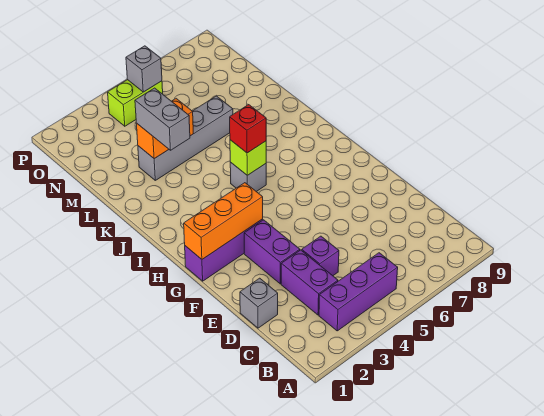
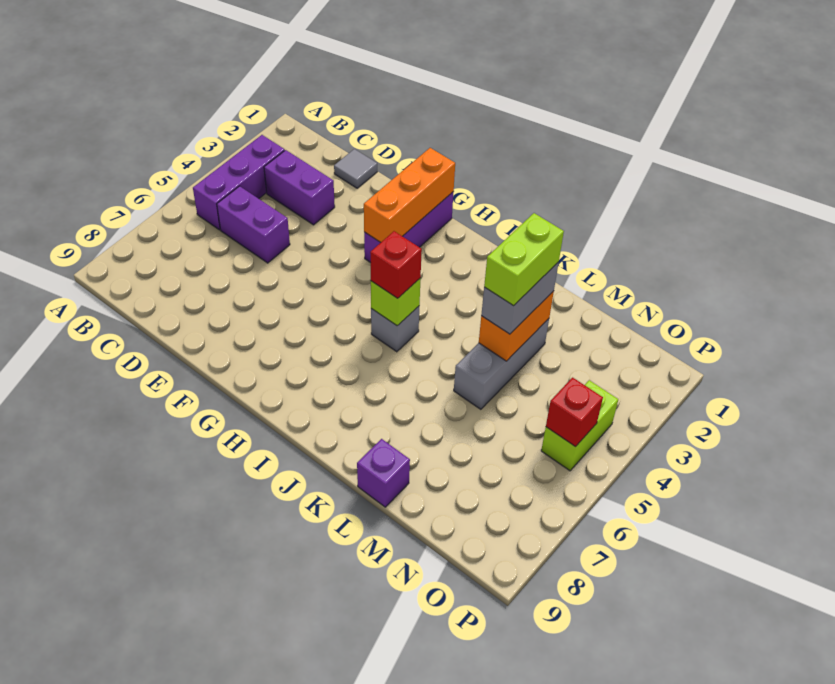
grey 1x1 brick [240,278,278,328] -> grey 1x1 tile [334,149,377,188]
purple 1x1 brick [302,236,339,276] -> purple 1x1 brick moved to [357,439,410,507]
purple 1x2 brick [244,220,300,284] -> purple 1x2 brick moved to [217,186,290,263]
grey 1x2 brick [135,88,190,150] -> grey 1x2 brick turned to [481,262,559,334]
grey 1x4 brick [138,96,233,180] -> grey 1x3 brick [454,319,549,409]
none -> lime 1x2 brick [484,213,564,306]
grey 1x1 brick [126,46,162,92] -> red 1x1 brick [546,378,603,447]

